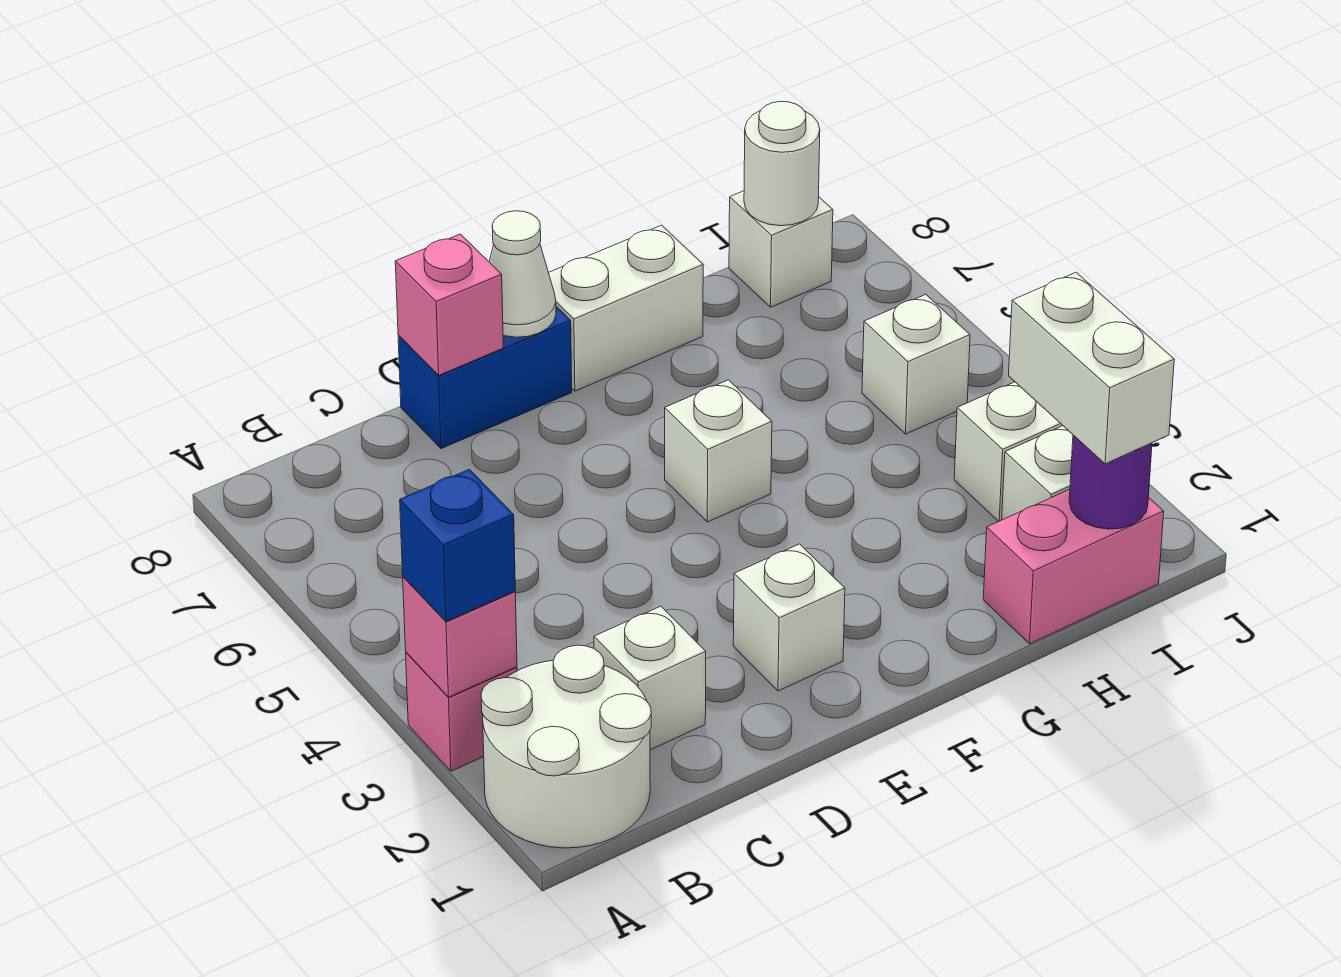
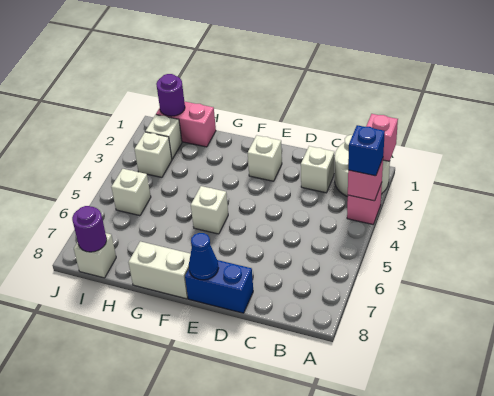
pink 1x1 brick [395,234,503,375] -> pink 1x1 brick moved to [366,114,398,161]
white 1x1 cone [489,211,556,337] -> blue 1x1 cone [189,233,219,280]
white 1x2 brick [1009,272,1174,464] -> none
white 1x1 round brick [744,101,820,226] -> purple 1x1 round brick [72,206,107,252]

